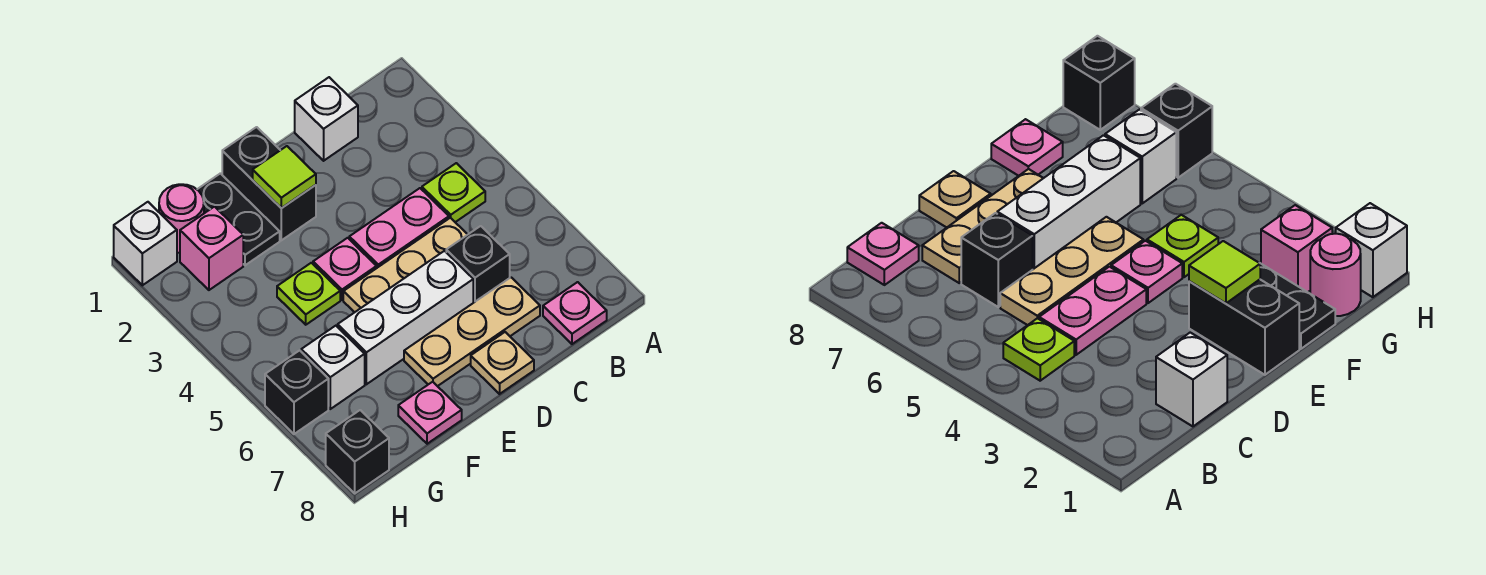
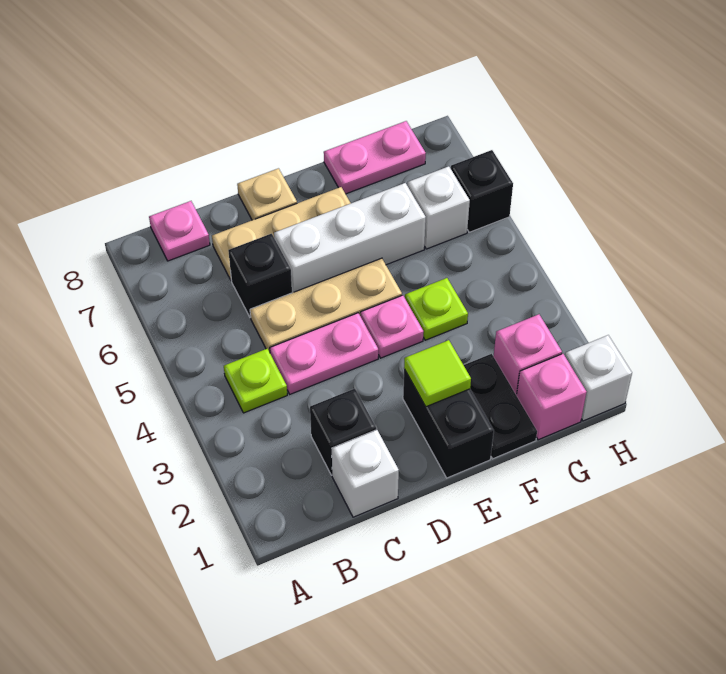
pink 1x1 plate [398,382,462,444] -> pink 1x2 plate [324,121,426,194]
pink 1x1 round brick [159,184,204,253] -> pink 1x1 brick [517,354,587,440]
black 1x1 brick [326,410,389,493] -> black 1x1 brick moved to [310,389,376,475]

